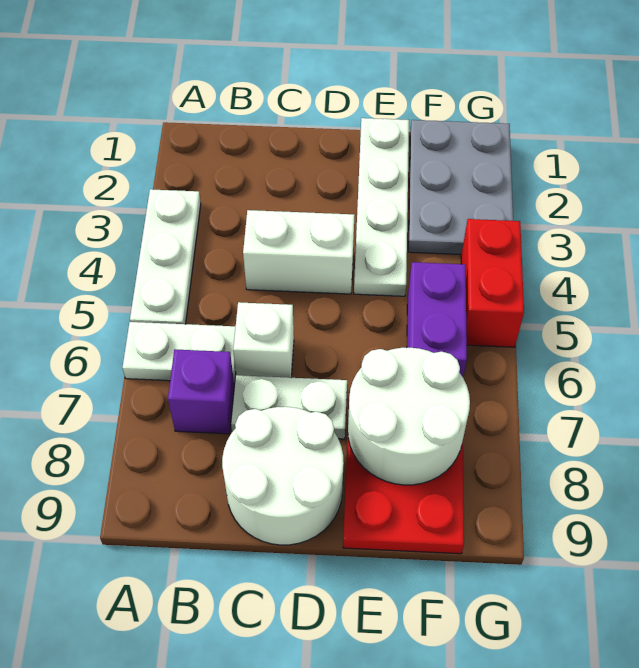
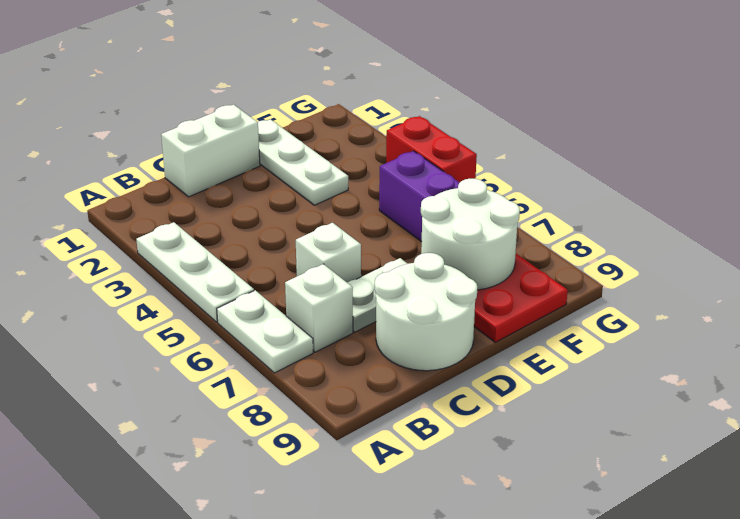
white 1x2 plate [122,322,236,383] -> white 1x2 plate turned to [217,290,313,373]
purple 1x1 brick [168,350,234,434] -> white 1x1 brick [285,264,353,352]
white 1x2 brick [243,210,355,294] -> white 1x2 brick moved to [161,105,260,197]
white 1x4 plate [354,118,409,296] -> white 1x3 plate [258,119,348,205]
grey 2x3 plate [408,120,513,255] -> none

